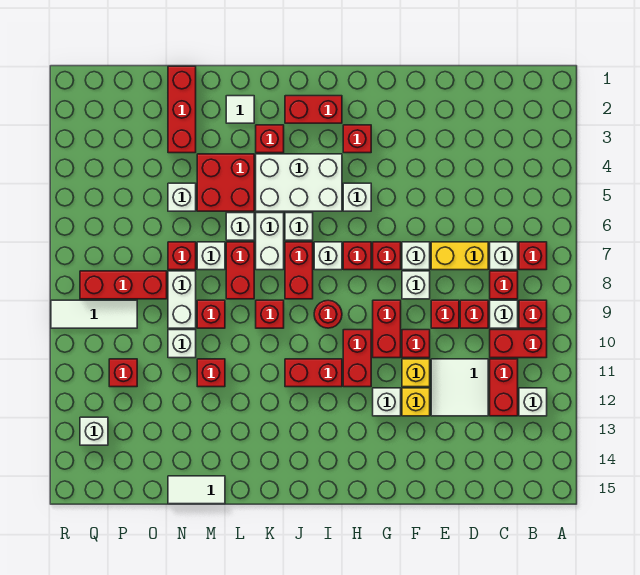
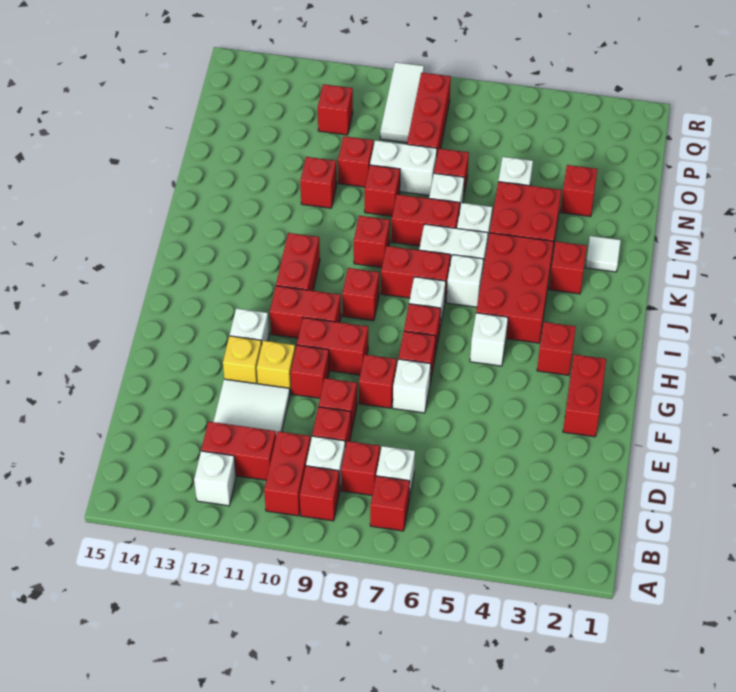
yellow 1x2 brick [431,242,488,270] -> none
white 1x1 brick [402,271,430,299] -> red 1x1 brick [359,355,397,408]
red 1x2 brick [285,96,342,123] -> red 1x2 brick moved to [563,354,606,437]
white 2x3 brick [256,154,342,211] -> red 2x3 brick [476,233,554,343]
red 1x1 round brick [314,300,342,328] -> red 1x1 brick [342,268,379,321]
white 1x2 tile [168,476,225,504] -> none
red 1x3 brick [168,66,196,153] -> red 1x1 brick [561,165,597,217]
white 1x1 brick [168,330,196,358] -> red 1x1 brick [338,136,373,187]
white 1x1 brick [80,417,108,445] -> none

